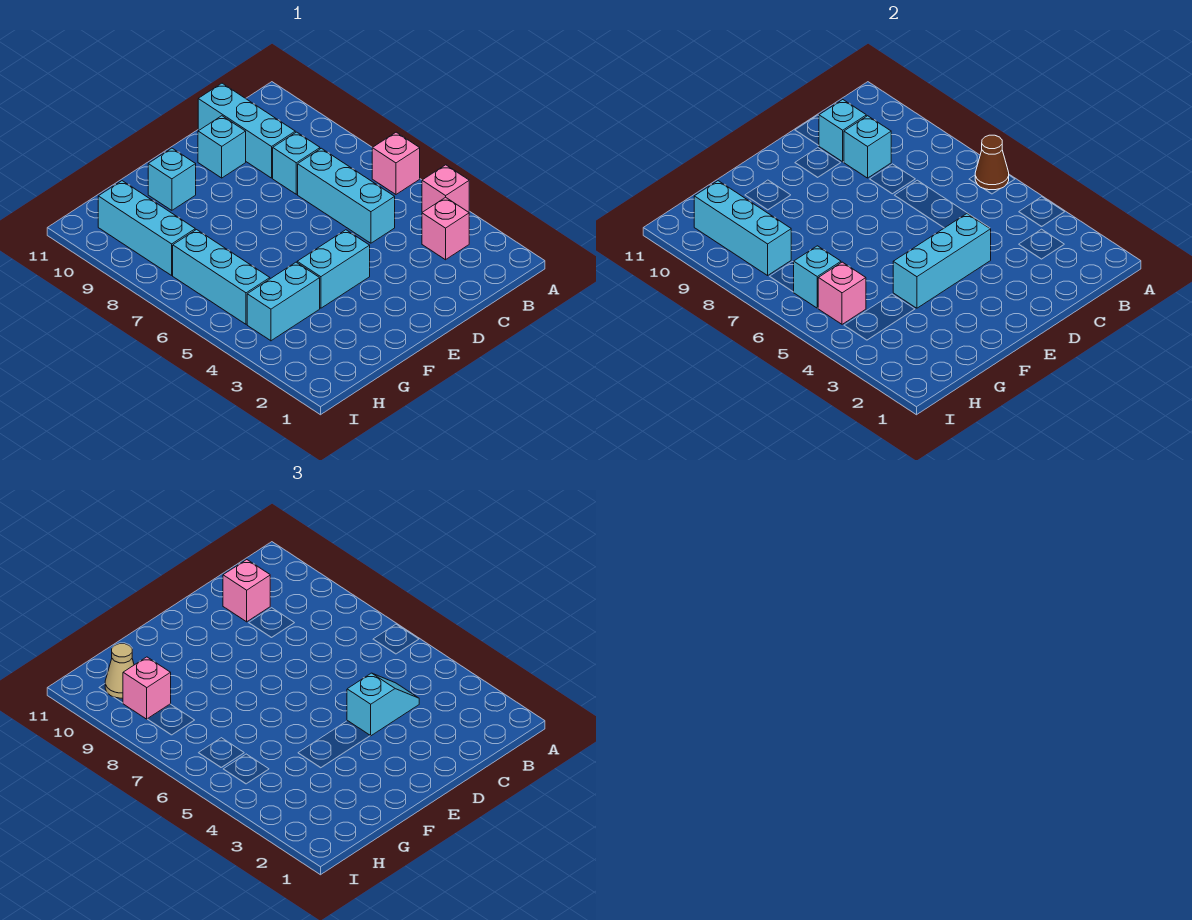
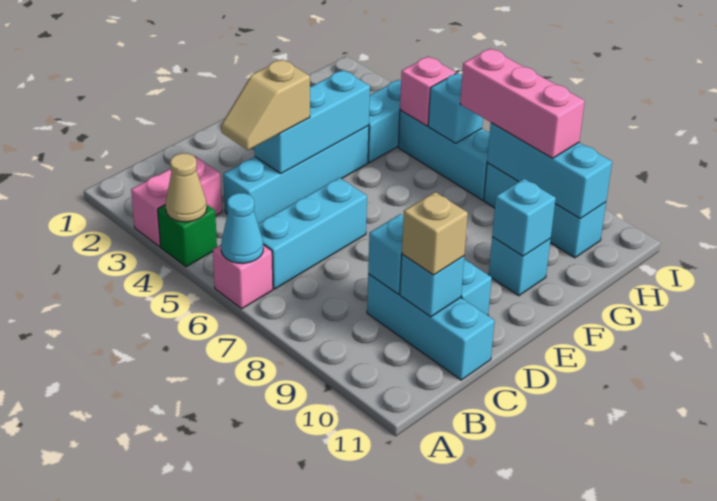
pink 1x1 brick [422,165,469,212] -> green 1x1 brick [158,205,217,267]
brown 1x1 cone [975,135,1009,190] -> cyan 1x1 cone [221,193,263,263]
pink 1x1 brick [422,197,469,260] -> pink 1x2 brick [131,156,222,247]
cyan 1x2 slope [347,673,419,736] -> tan 1x2 slope [221,59,310,150]
cyan 1x3 brick [298,148,395,243] -> cyan 1x3 brick turned to [258,178,367,289]
cyan 1x1 brick [273,132,320,194] -> cyan 1x1 brick moved to [492,179,556,256]
pink 1x1 brick [223,560,270,622] -> tan 1x1 brick [402,192,468,275]
cyan 1x2 brick [297,230,370,308] -> cyan 1x4 brick [223,126,369,223]
pink 1x1 brick [123,657,171,719] -> pink 1x3 brick [460,48,585,158]
tan 1x1 cone [105,644,134,698] -> tan 1x1 cone moved to [165,153,207,222]

